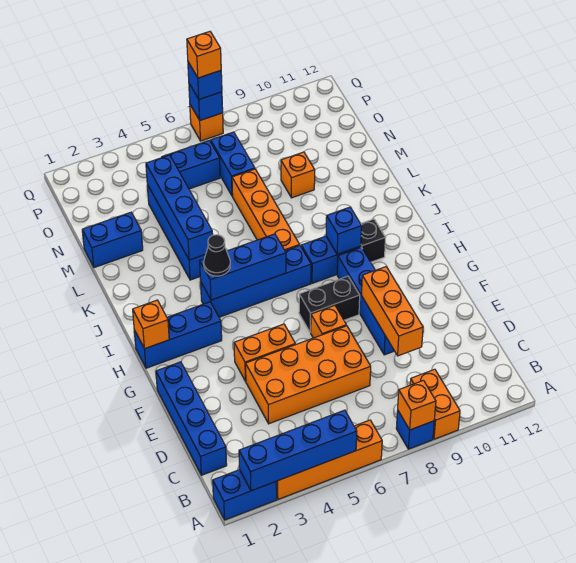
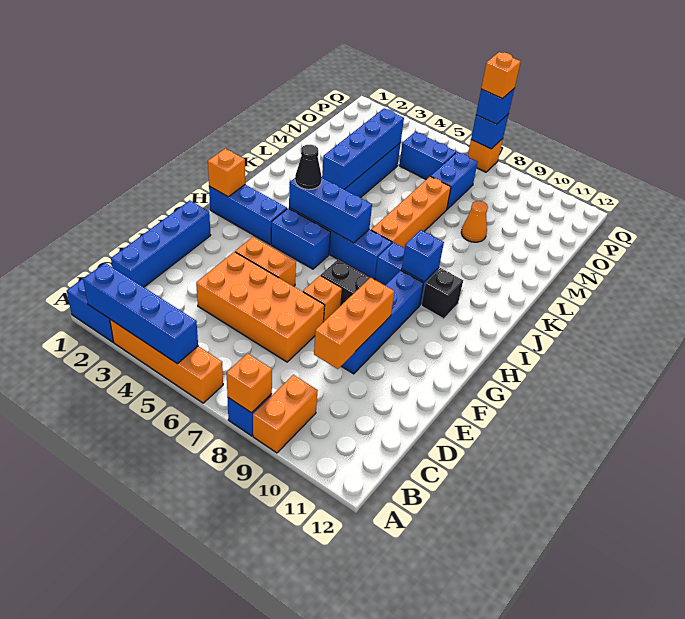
blue 1x2 brick [82,212,143,268] -> blue 1x2 brick moved to [271,208,331,269]
orange 1x1 brick [281,152,315,198] -> orange 1x1 cone [461,201,488,242]

